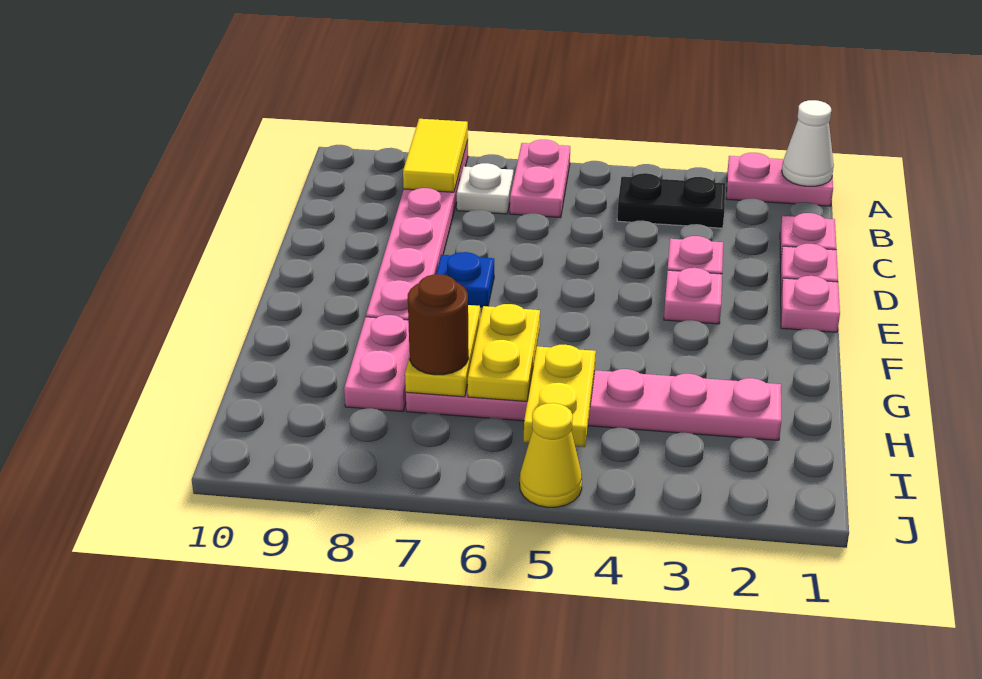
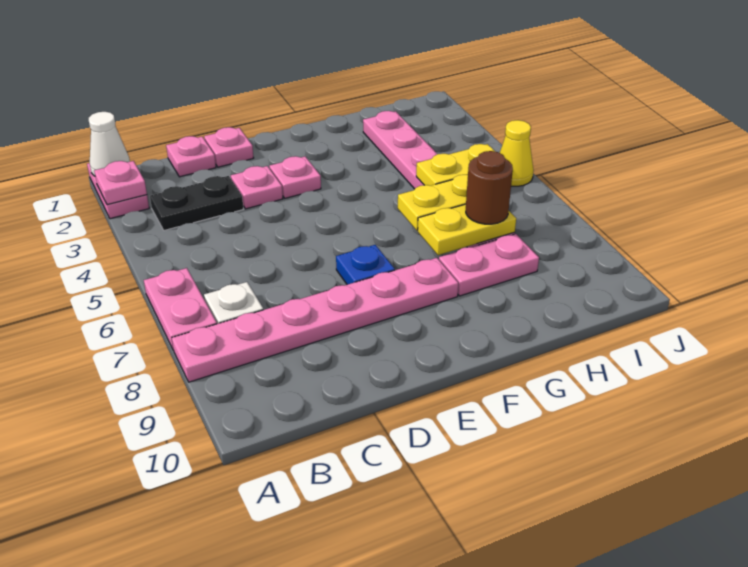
pink 1x2 plate [510,140,570,218] -> pink 1x2 plate turned to [144,268,217,350]
yellow 1x2 tile [403,119,468,192] -> none
black 1x2 plate [617,173,725,228] -> black 1x2 plate turned to [150,176,243,230]
pink 1x1 plate [781,276,840,332] -> pink 1x1 plate moved to [94,161,147,205]

